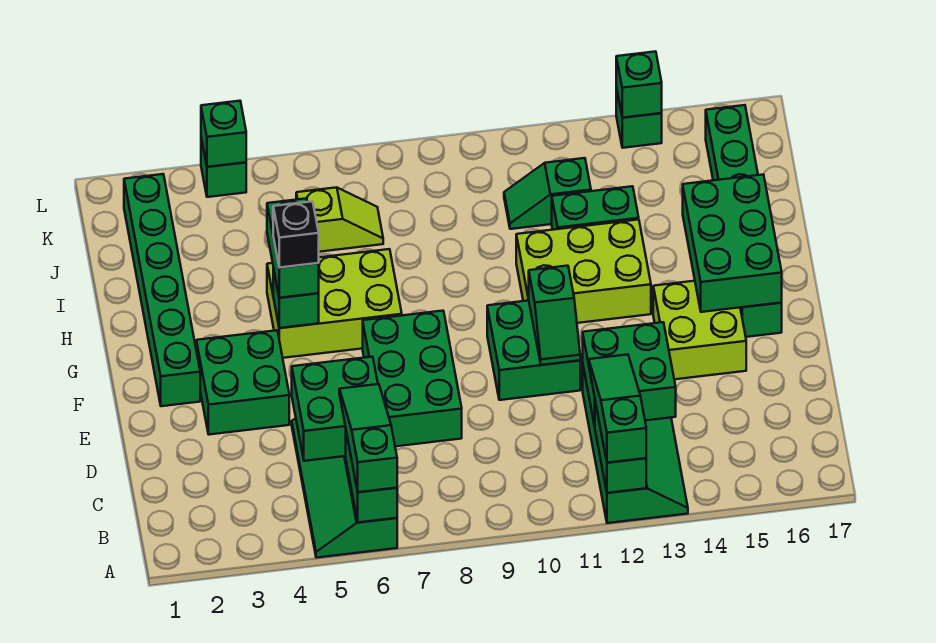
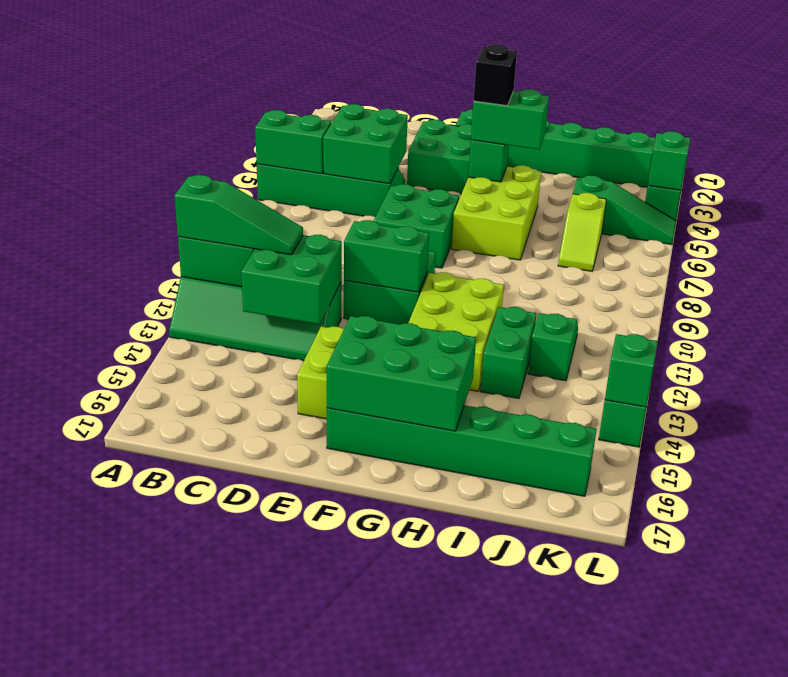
green 1x3 slope [339,384,397,492] -> green 1x3 slope moved to [573,175,676,245]
green 2x3 brick [363,311,462,446] -> green 2x2 brick [374,184,459,268]
green 1x2 slope [529,266,580,365] -> green 1x2 brick [344,220,429,292]

